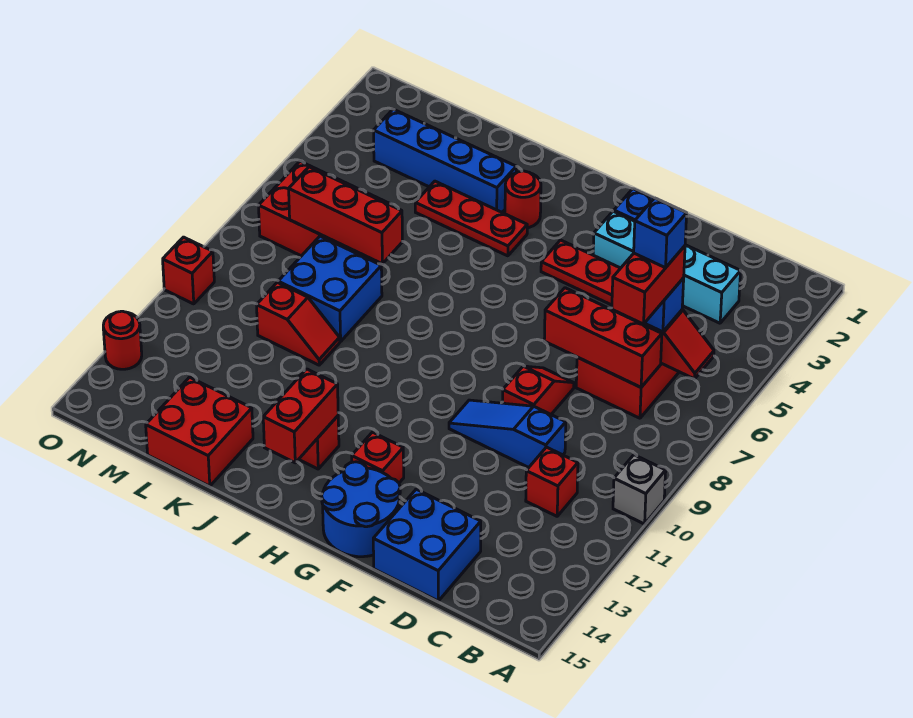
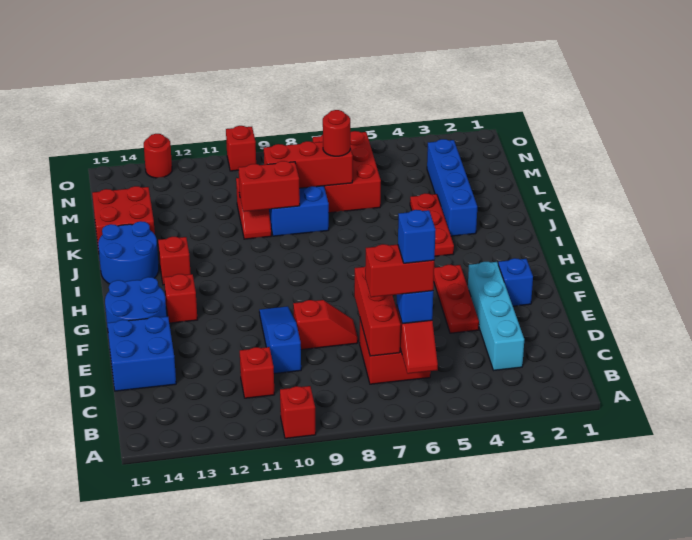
grey 1x1 brick [613,455,666,524] -> red 1x1 brick [280,386,316,438]
red 1x1 round brick [505,171,541,228] -> red 1x1 round brick moved to [323,110,350,156]
red 1x2 brick [263,369,338,463] -> red 1x2 brick moved to [239,161,300,212]
none -> blue 2x2 round brick [98,221,159,284]
red 1x3 brick [289,167,402,264] -> red 1x3 brick turned to [264,141,353,188]

